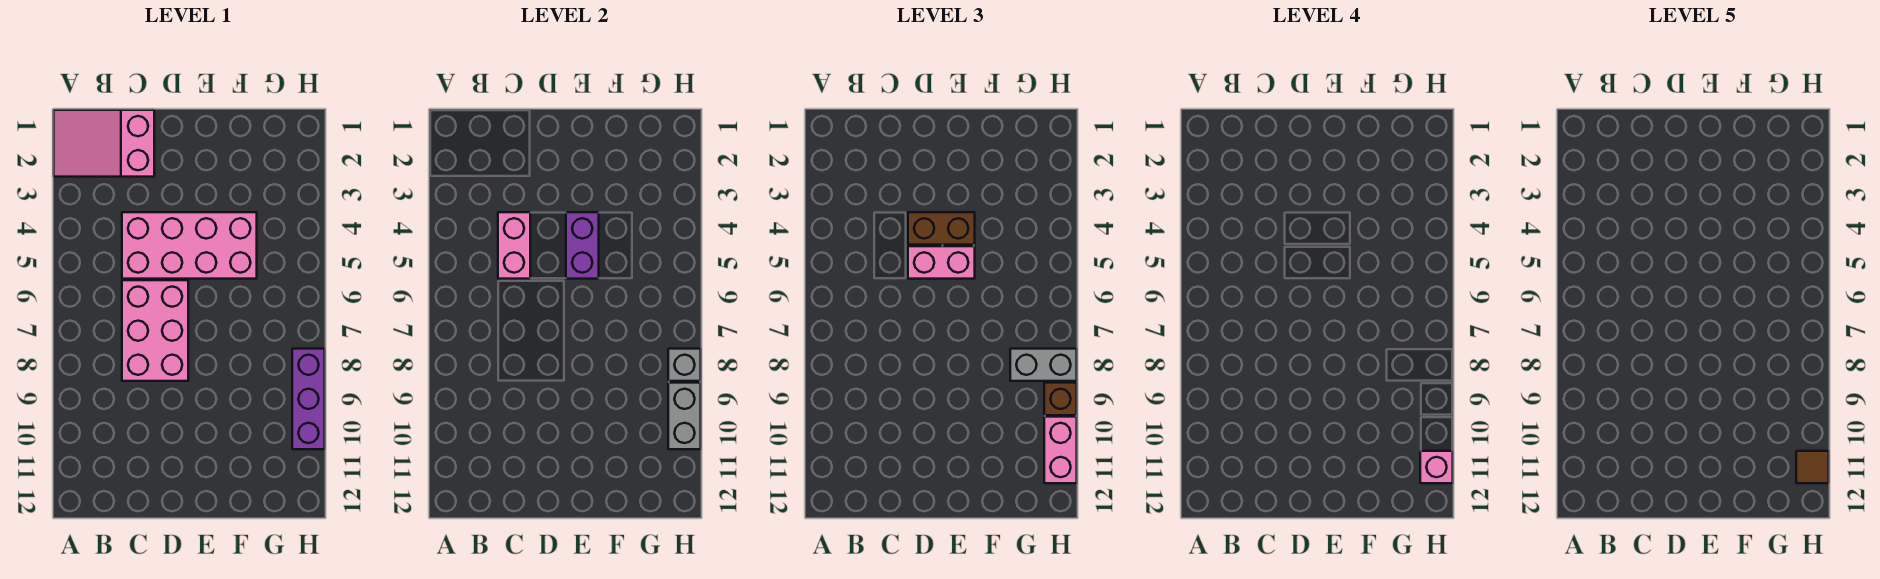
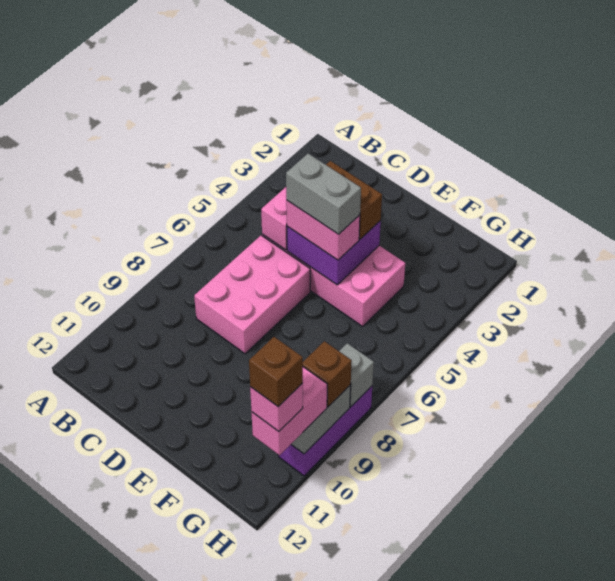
pink 2x3 slope [54,110,154,177] -> none
purple 1x2 brick [566,212,599,279] -> purple 2x2 brick [287,221,381,285]
grey 1x2 brick [1010,349,1077,381] -> grey 1x2 brick moved to [286,154,361,234]
brown 1x1 tile [1796,451,1829,483] -> brown 1x1 brick [249,337,303,407]

